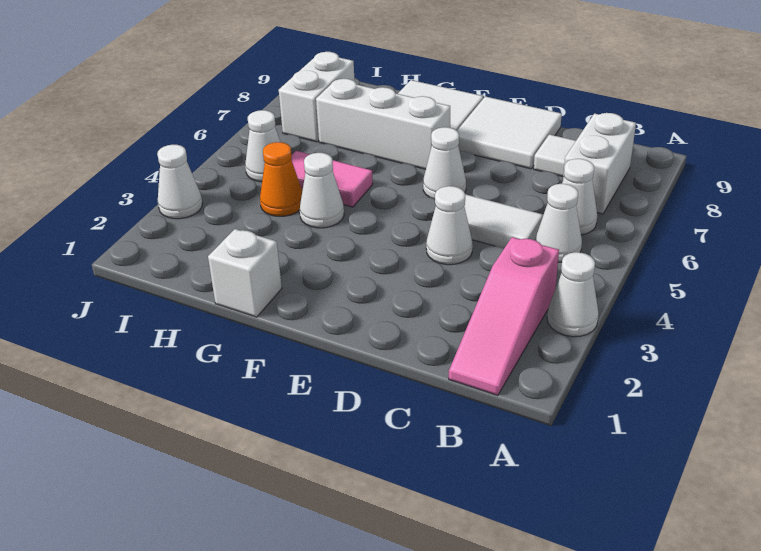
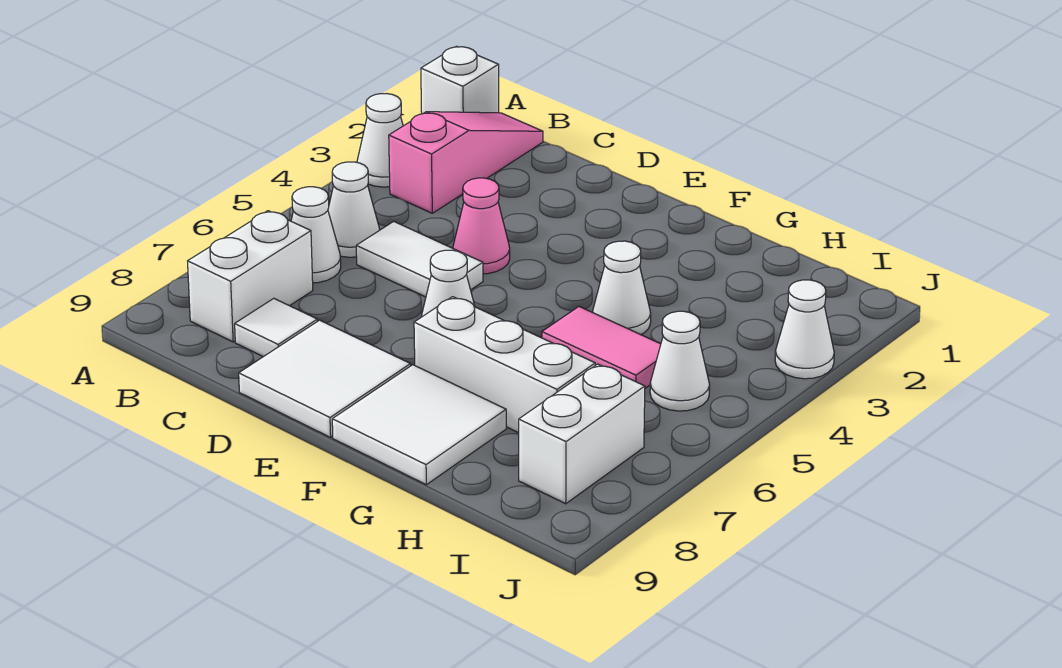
white 1x1 cone [426,186,473,265] -> pink 1x1 cone [453,178,510,274]
white 1x1 brick [208,229,282,317] -> white 1x1 brick moved to [421,46,499,114]
orange 1x1 cone [260,142,302,216] -> none

